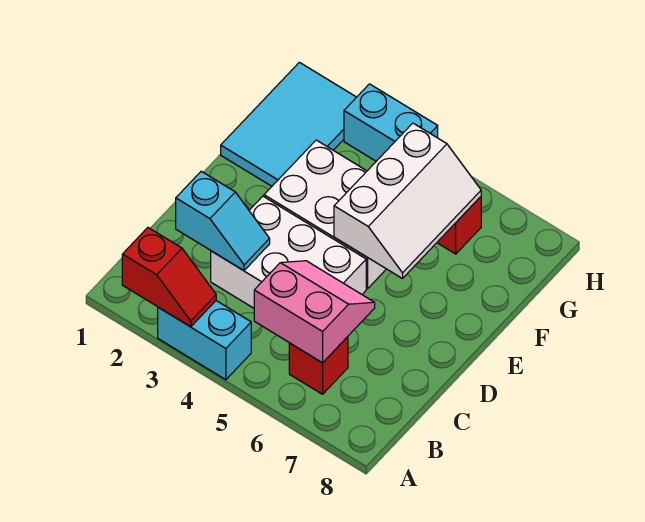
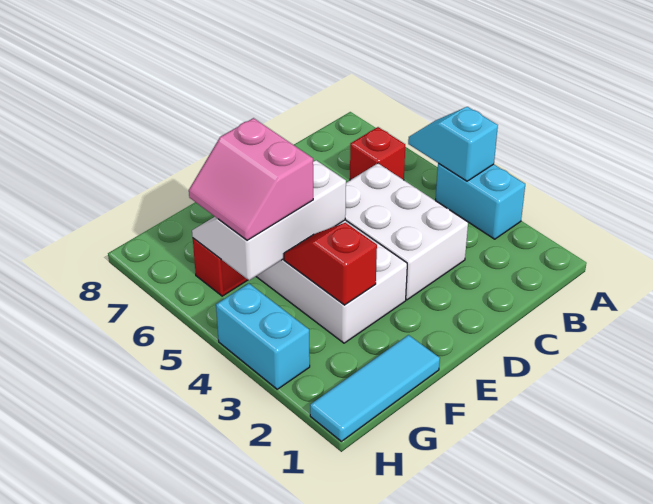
red 1x2 slope [122,228,216,327] -> red 1x2 slope moved to [284,223,377,305]
pink 2x2 slope [254,261,375,363] -> pink 2x2 slope moved to [189,118,313,240]
cyan 1x2 slope [176,171,270,271] -> cyan 1x2 slope moved to [408,107,498,181]
cyan 2x3 tile [221,62,356,186] -> cyan 1x3 tile [310,335,440,441]

